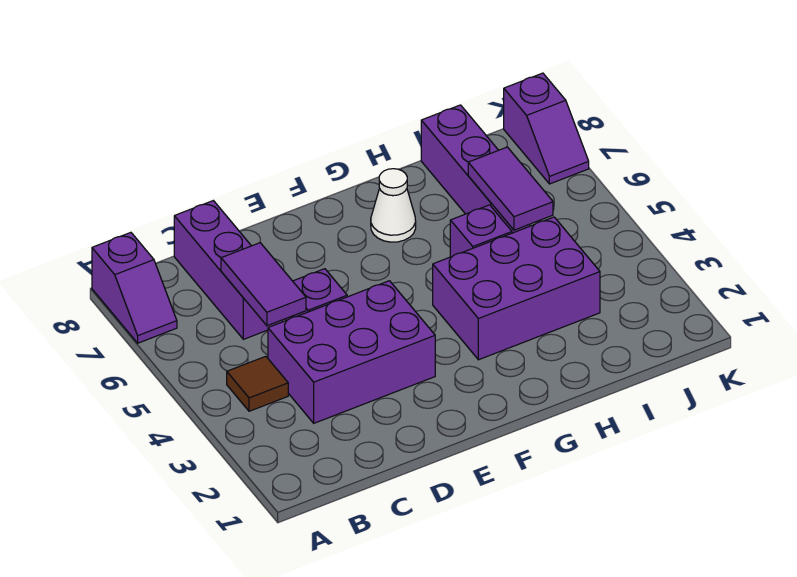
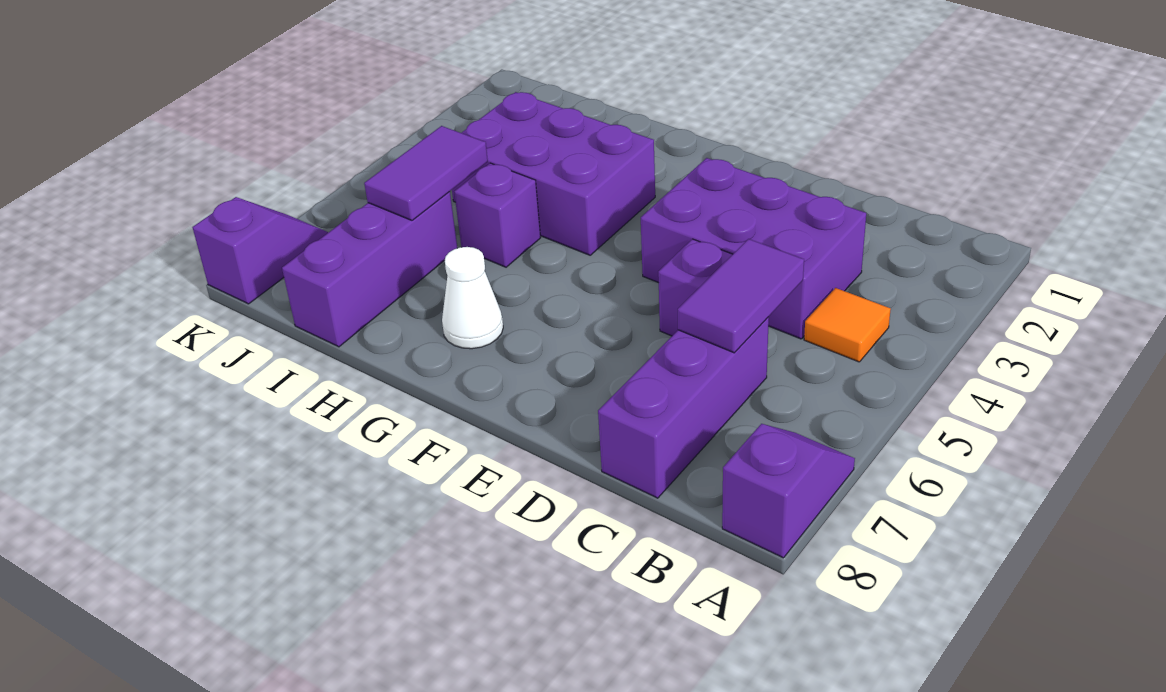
brown 1x1 tile [227,356,288,411] -> orange 1x1 tile [804,288,891,362]

